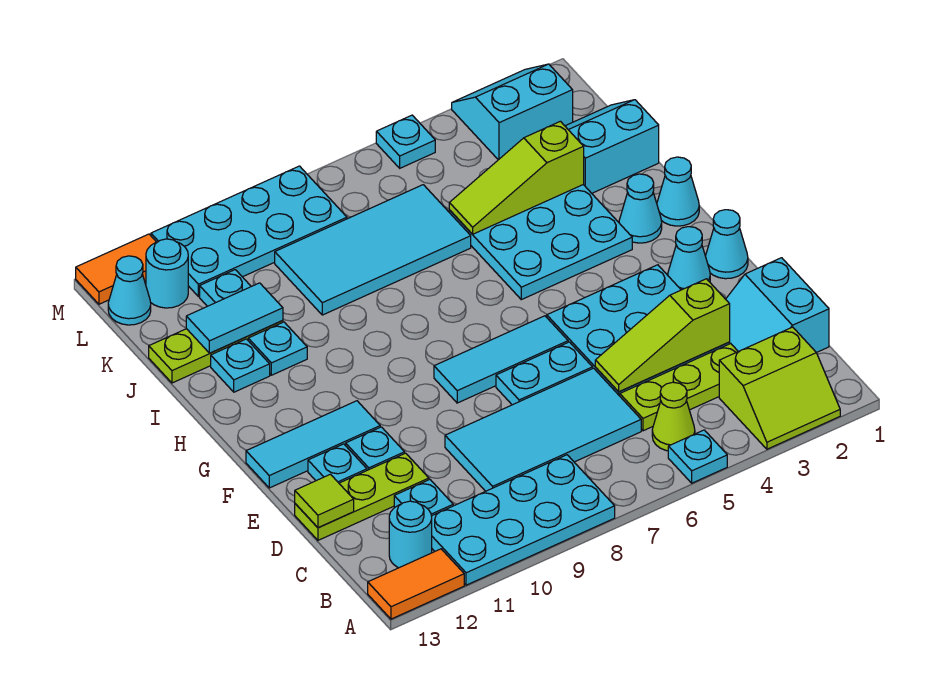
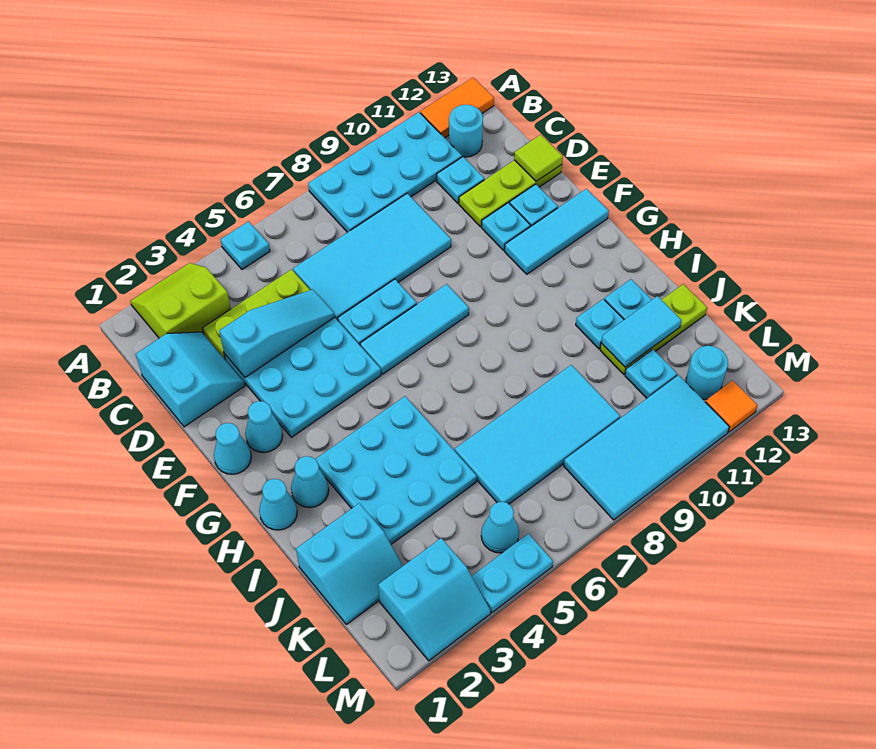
lime 1x1 cone [652,382,695,451] -> none
lime 1x3 slope [595,279,730,392] -> cyan 1x3 slope [219,289,335,377]
lime 1x3 slope [449,121,584,234] -> none
cyan 2x4 plate [151,166,347,297] -> cyan 2x4 tile [564,375,729,520]
cyan 1x1 cone [108,256,151,325] -> cyan 1x1 cone moved to [481,502,519,553]
cyan 1x1 plate [376,115,435,168] -> cyan 1x2 plate [472,534,553,612]
orange 1x2 tile [76,234,156,304] -> orange 1x1 tile [706,381,757,432]

